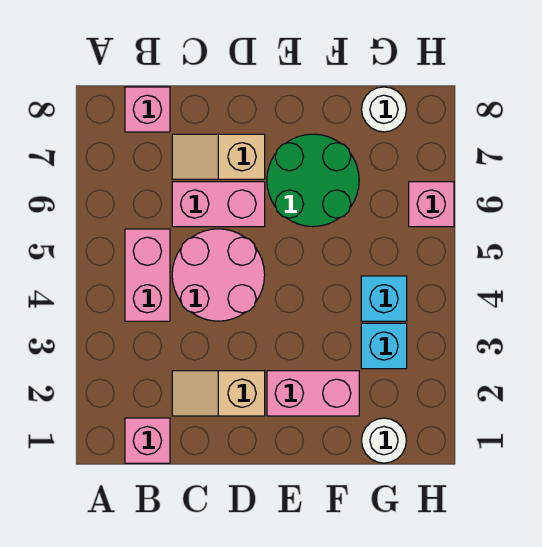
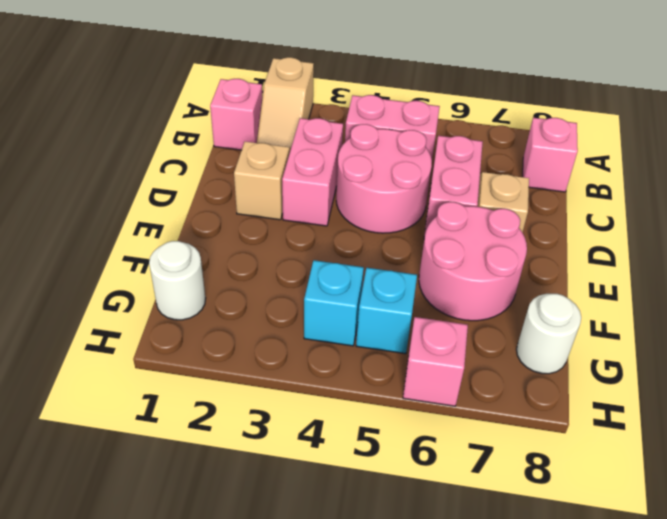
none -> tan 1x2 slope [257,57,314,148]
pink 1x2 brick [267,371,359,416] -> pink 1x2 brick moved to [282,118,343,226]
green 2x2 round brick [267,134,359,227] -> pink 2x2 round brick [419,202,527,321]
cyan 1x1 brick [361,323,407,369] -> cyan 1x1 brick moved to [356,268,417,354]

